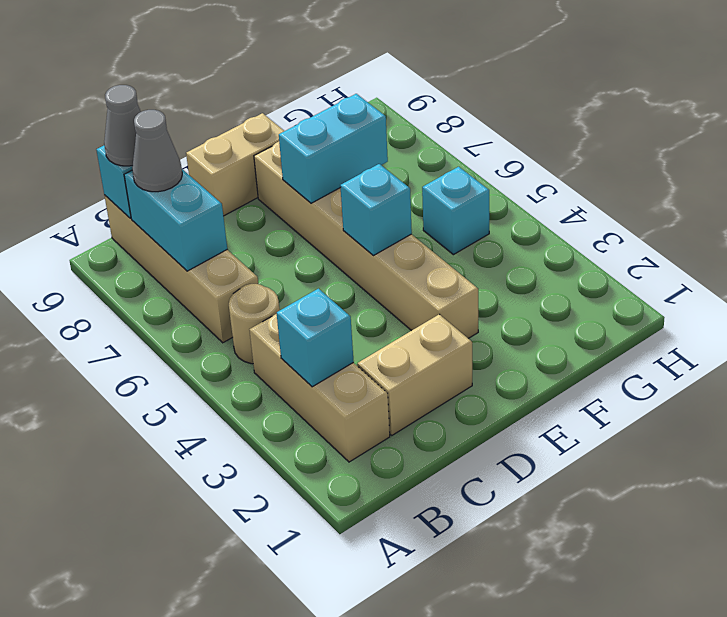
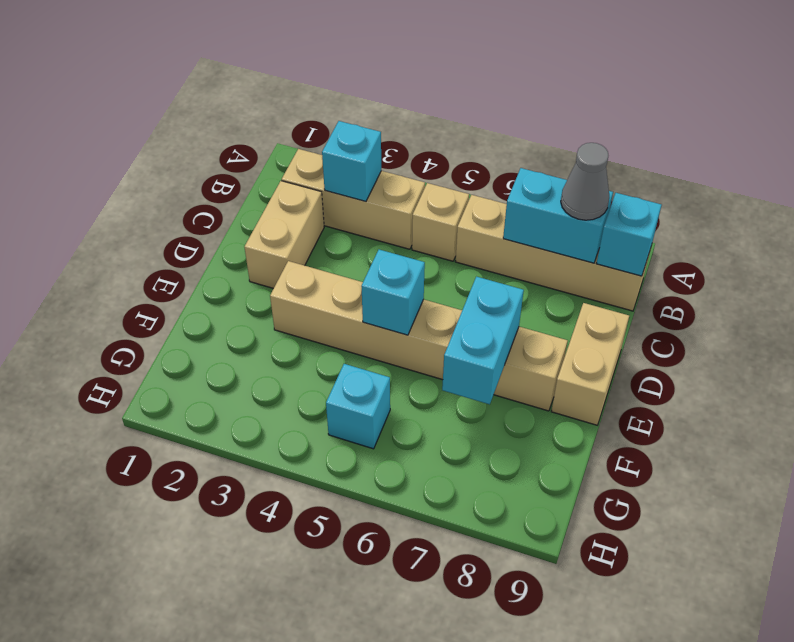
tan 1x1 round brick [229,284,280,364] -> tan 1x1 brick [412,183,469,261]
grey 1x1 cone [104,85,141,166] -> none

